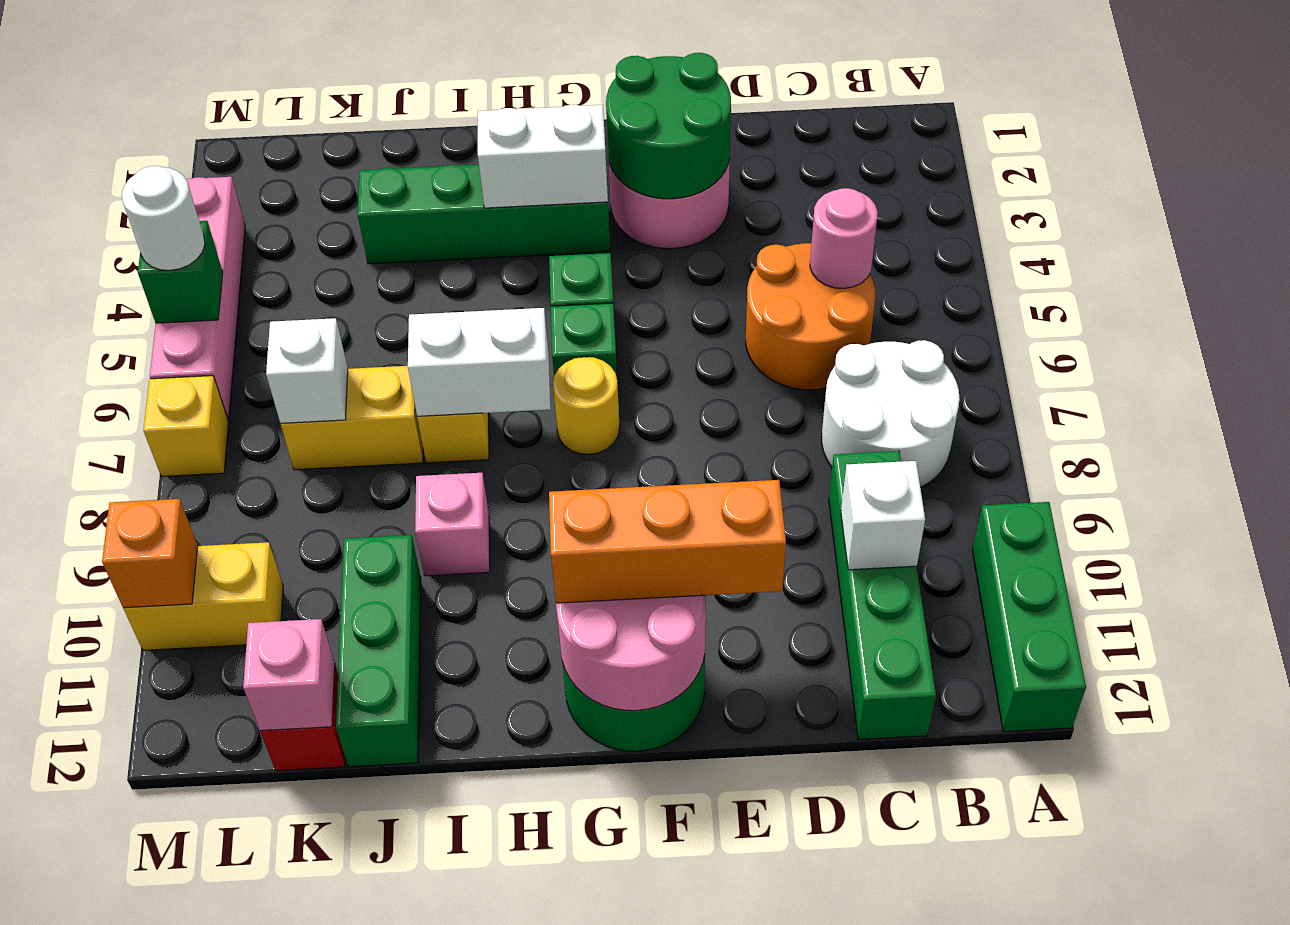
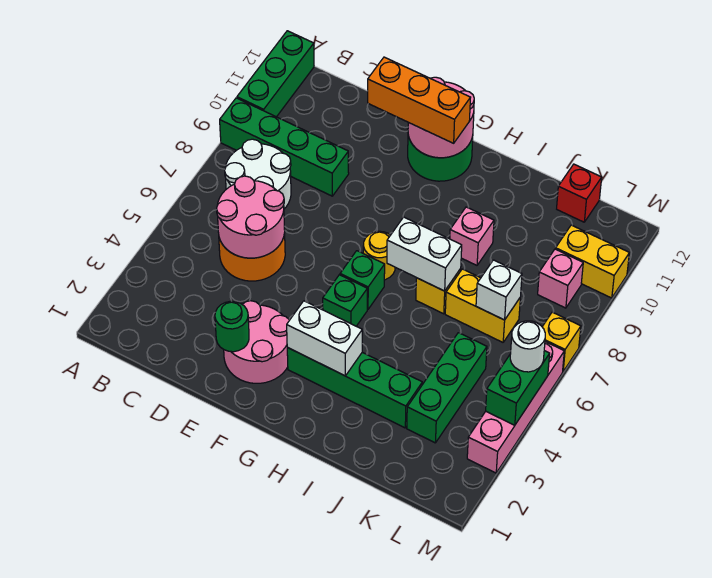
pink 1x1 round brick [810,188,878,289] -> pink 2x2 round brick [217,176,285,258]
green 1x4 brick [829,451,936,739] -> green 1x4 brick turned to [220,98,349,196]
white 1x1 brick [841,461,925,570] -> none
green 2x2 round brick [606,53,731,199] -> green 1x1 round brick [215,301,249,352]
green 1x3 brick [336,535,421,767] -> green 1x3 brick moved to [407,333,487,443]
pink 1x1 brick [243,619,335,731] -> pink 1x1 brick moved to [538,249,583,308]
green 1x1 brick [138,221,223,323] -> green 1x2 brick [486,351,550,425]
orange 1x1 brick [102,499,198,608] -> none

